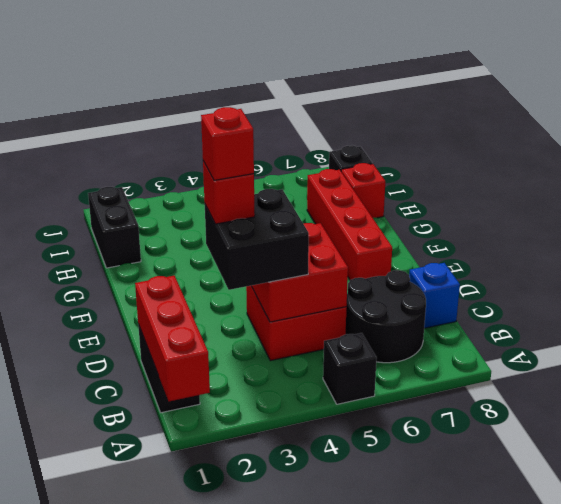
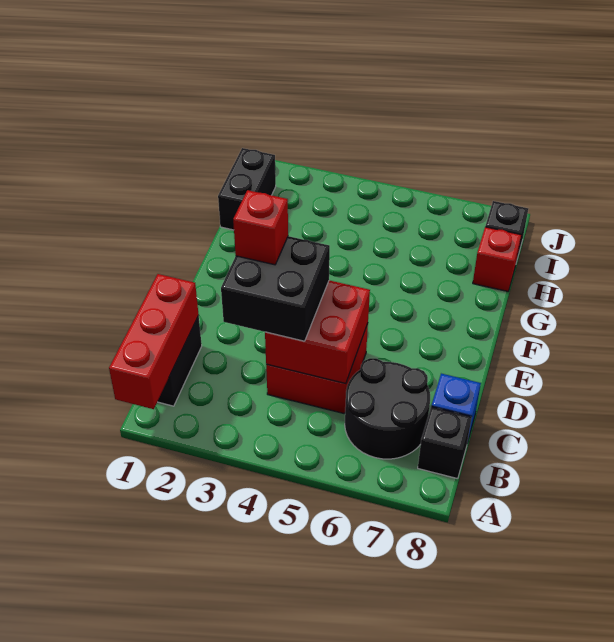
black 1x1 brick [323,333,377,404] -> black 1x1 brick moved to [418,407,472,479]
red 1x1 brick [201,107,254,180] -> none
red 1x4 brick [307,169,392,280] -> none

